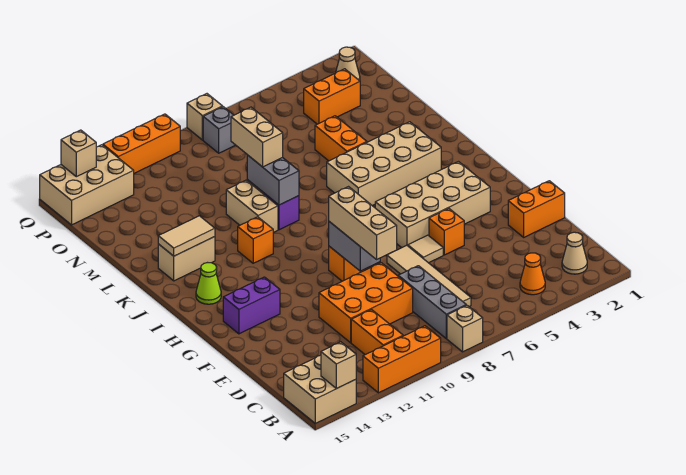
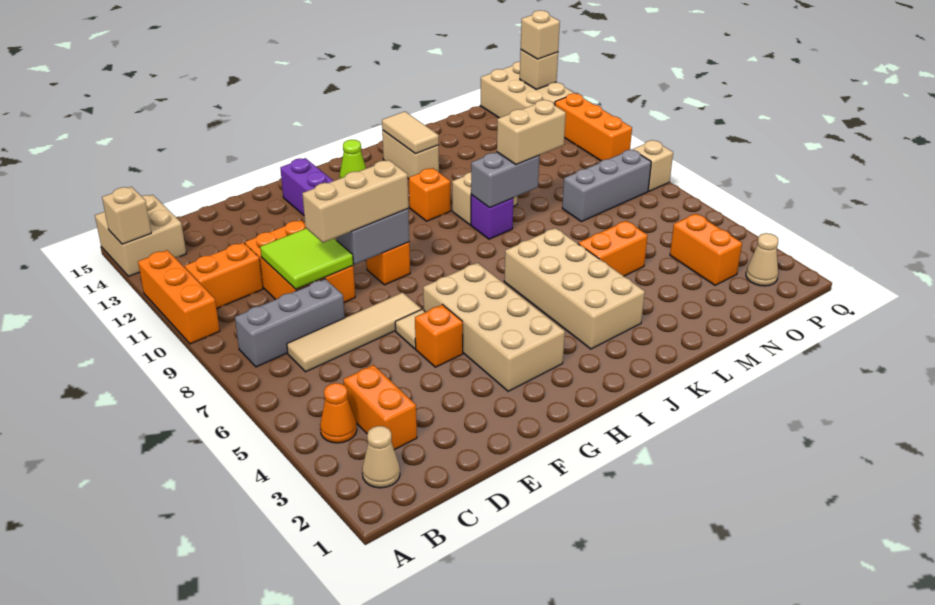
tan 1x1 brick [447,305,483,352] -> tan 1x1 brick moved to [521,10,560,59]
none -> lime 2x2 tile [260,229,353,289]
orange 1x2 brick [508,181,565,237] -> orange 1x2 brick moved to [343,365,417,450]
grey 1x1 brick [203,107,235,153] -> grey 1x3 brick [562,150,651,222]

